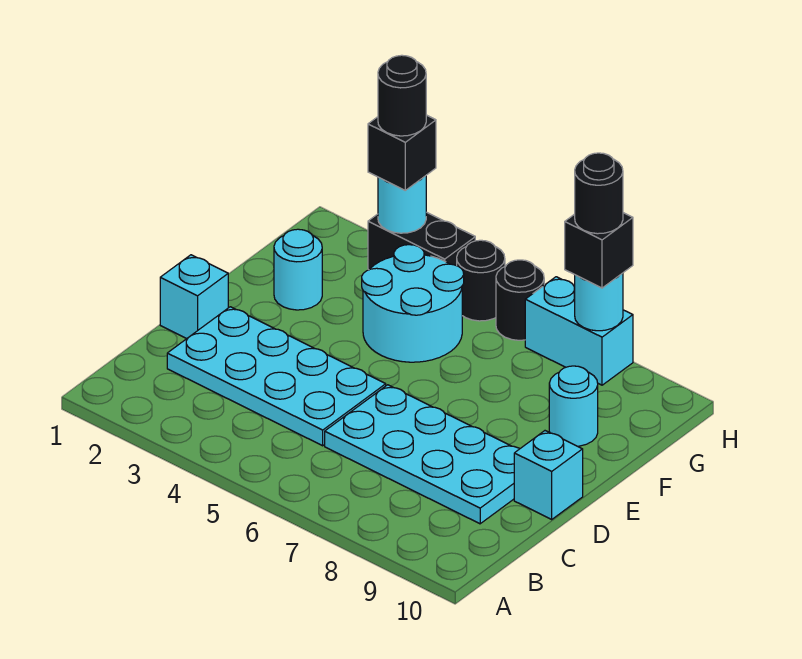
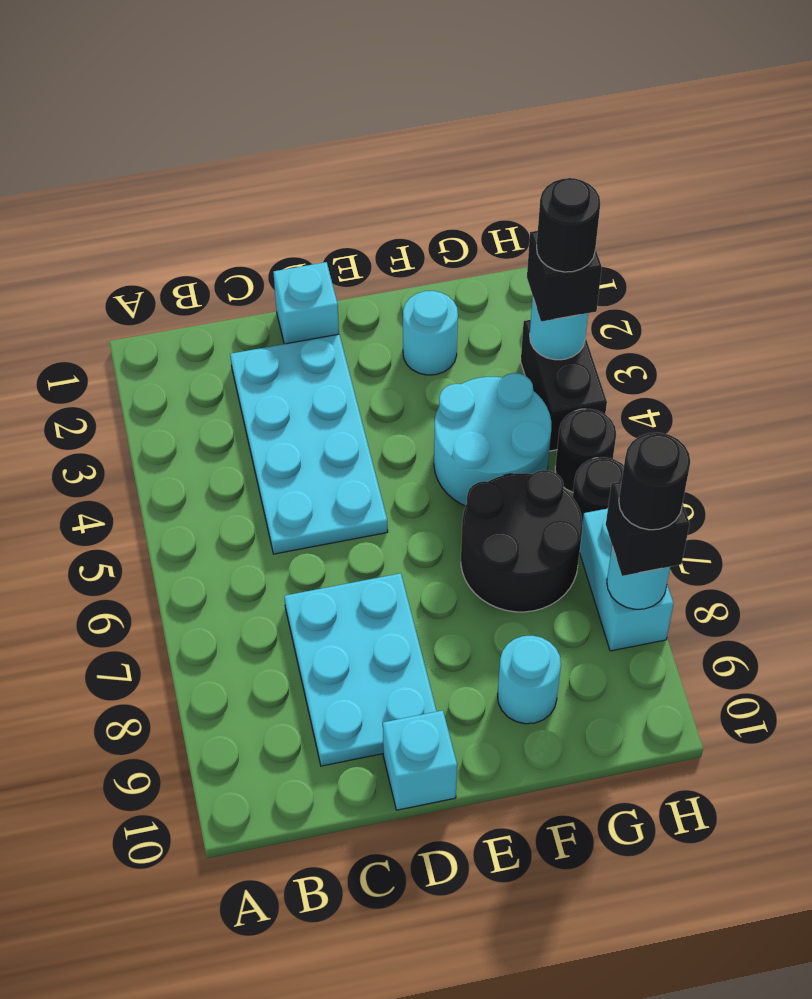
cyan 2x4 plate [325,385,519,524] -> cyan 2x3 plate [284,573,437,766]
none -> black 2x2 round brick [461,470,583,612]

